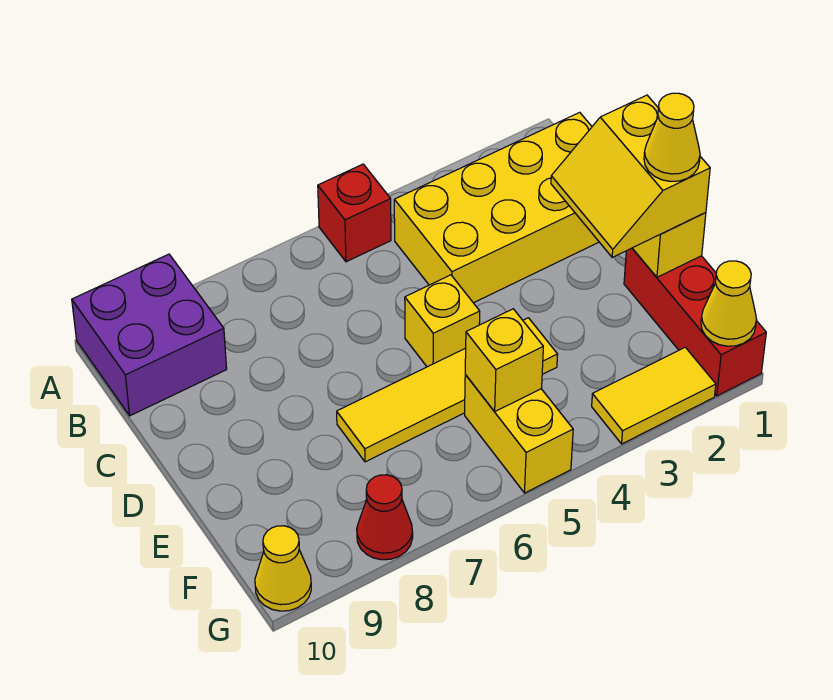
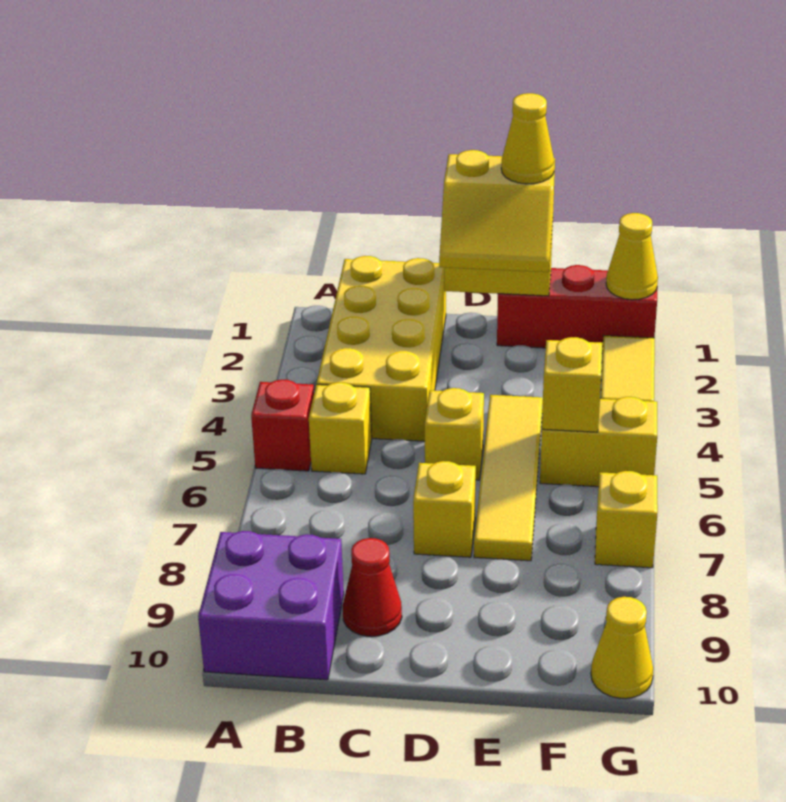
none -> yellow 1x1 brick [309,382,372,474]
none -> yellow 1x1 brick [413,461,476,557]
none -> yellow 1x1 brick [595,471,658,568]
red 1x1 cone [357,475,413,560] -> red 1x1 cone moved to [343,538,402,636]

